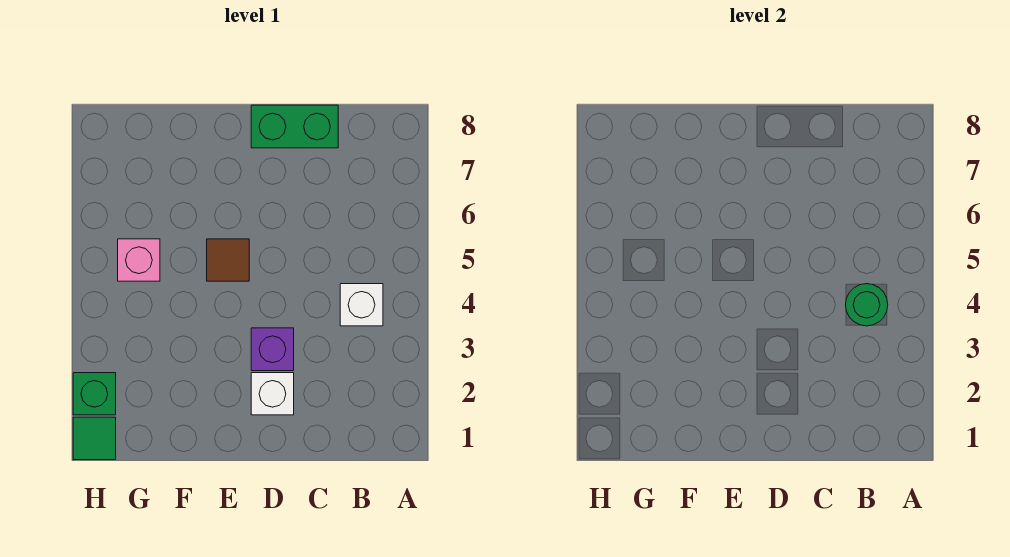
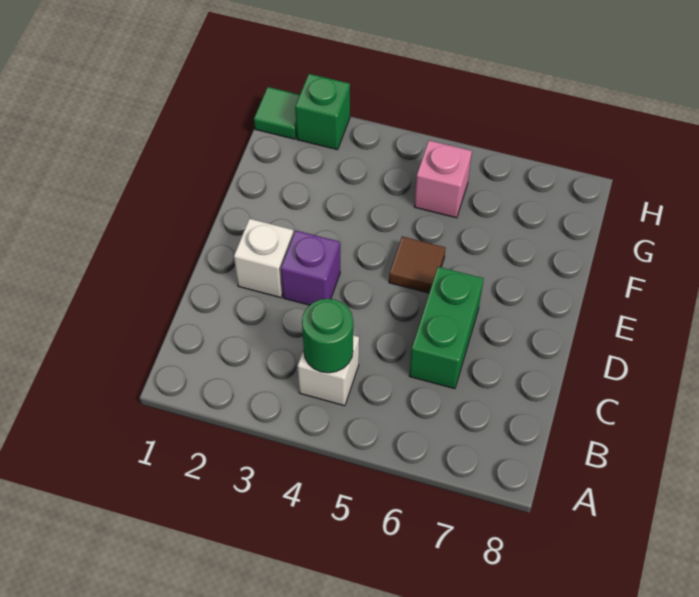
green 1x2 brick [251,105,338,148] -> green 1x2 brick moved to [409,267,484,389]

